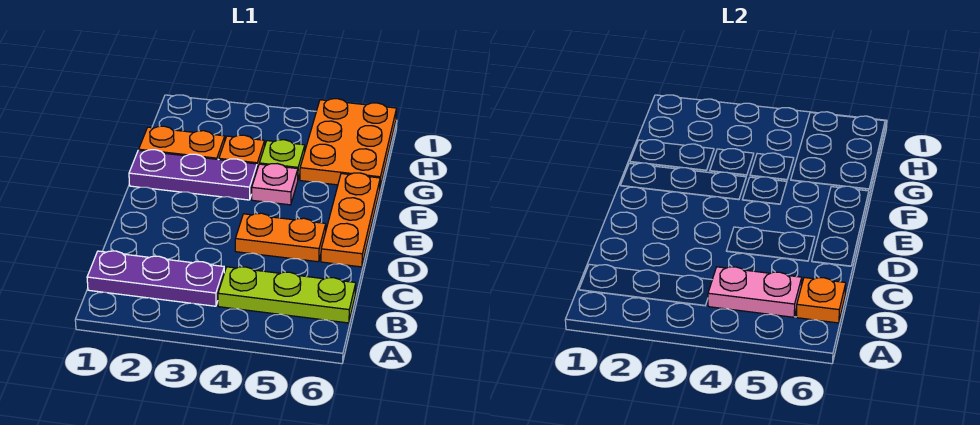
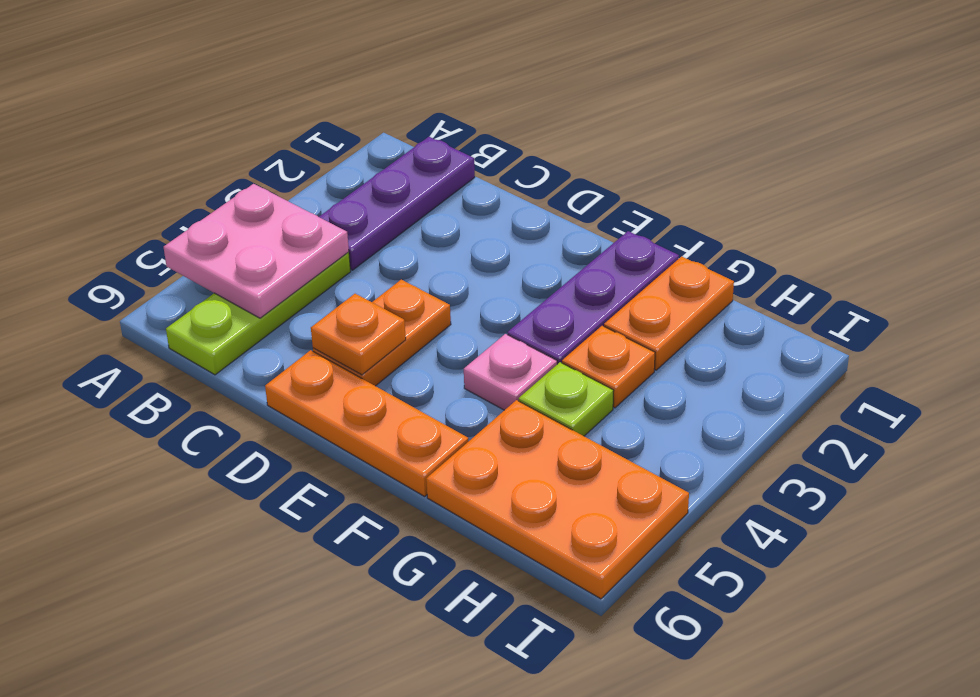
pink 1x2 plate [708,267,802,317] -> pink 2x2 plate [164,184,349,318]
orange 1x1 plate [796,278,846,323] -> orange 1x1 plate moved to [311,294,406,375]

